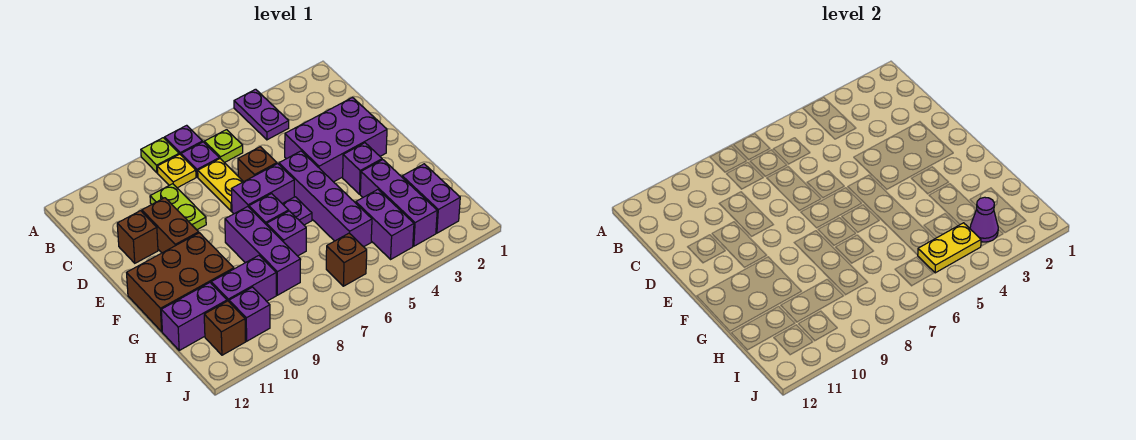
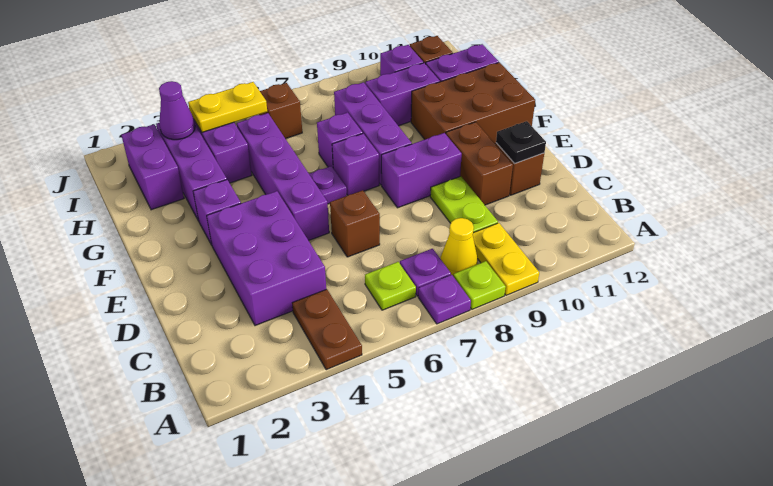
purple 1x2 plate [234,89,289,140] -> brown 1x2 plate [292,289,362,370]
yellow 1x1 plate [157,154,196,188] -> yellow 1x1 cone [441,218,478,275]
yellow 1x2 plate [198,159,243,211] -> yellow 1x2 plate moved to [473,223,539,295]
purple 2x3 brick [285,98,387,182] -> purple 2x3 brick turned to [207,191,326,326]
none -> black 1x1 plate [496,121,546,164]
purple 1x2 brick [232,164,294,214] -> purple 1x2 brick moved to [381,133,462,208]

